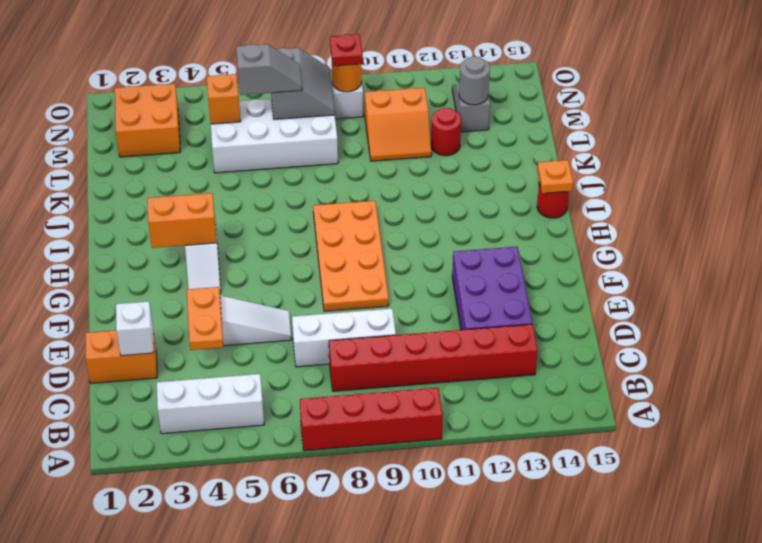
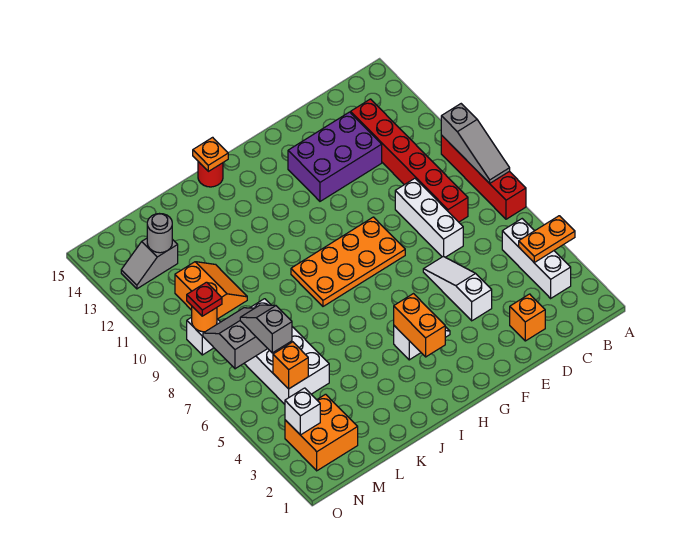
none -> grey 1x3 slope [441,104,510,183]
orange 1x2 brick [85,330,157,383] -> orange 1x1 brick [510,294,545,341]
white 1x1 brick [116,301,154,356] -> white 1x1 brick moved to [285,388,320,435]
orange 1x2 plate [187,287,223,350] -> orange 1x2 plate moved to [519,216,575,262]
red 1x1 round brick [431,108,461,156] -> none

